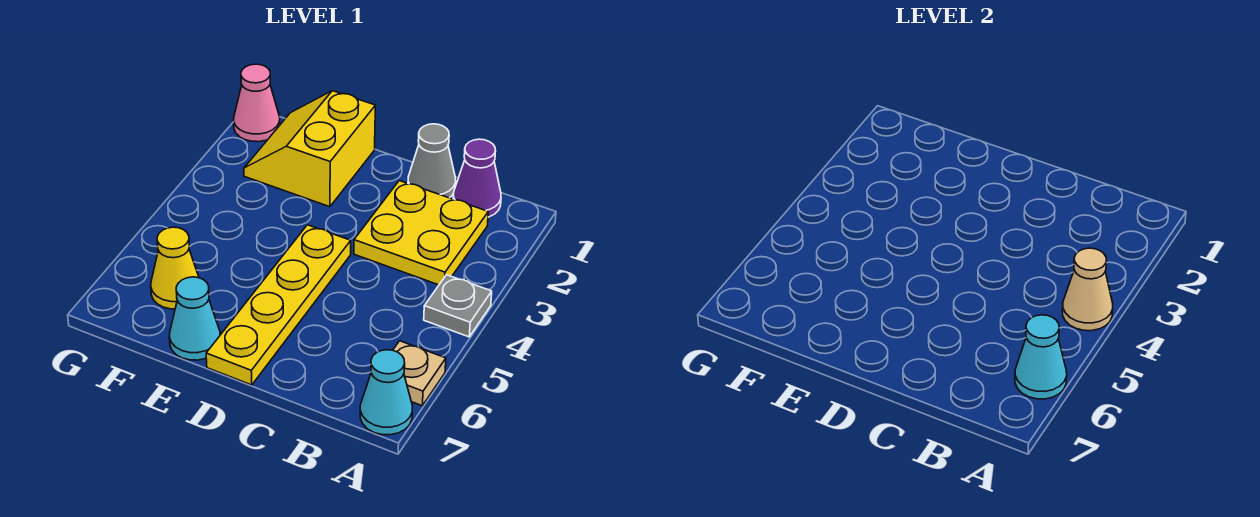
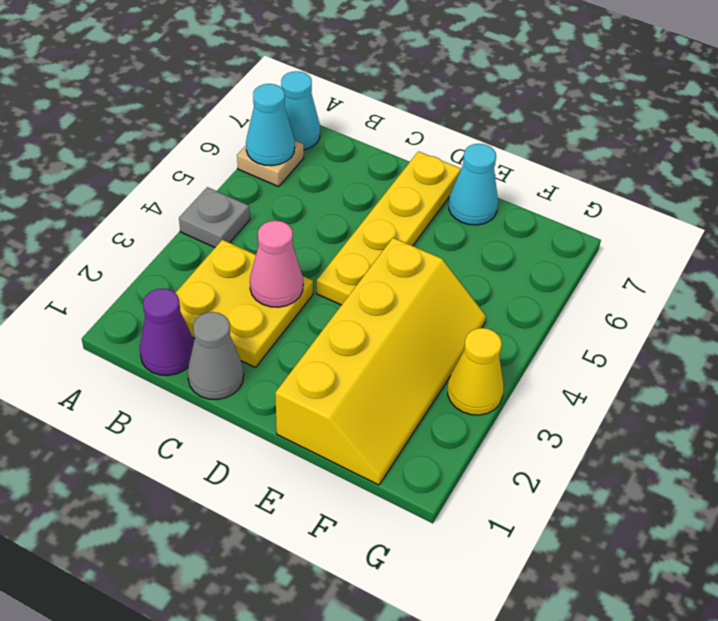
tan 1x1 cone [1062,248,1113,331] -> none
yellow 2x2 slope [244,91,376,207] -> yellow 2x4 slope [275,238,486,485]
yellow 1x1 cone [151,227,199,309] -> yellow 1x1 cone moved to [448,328,504,415]
pink 1x1 cone [234,64,280,142] -> pink 1x1 cone moved to [250,221,303,307]

